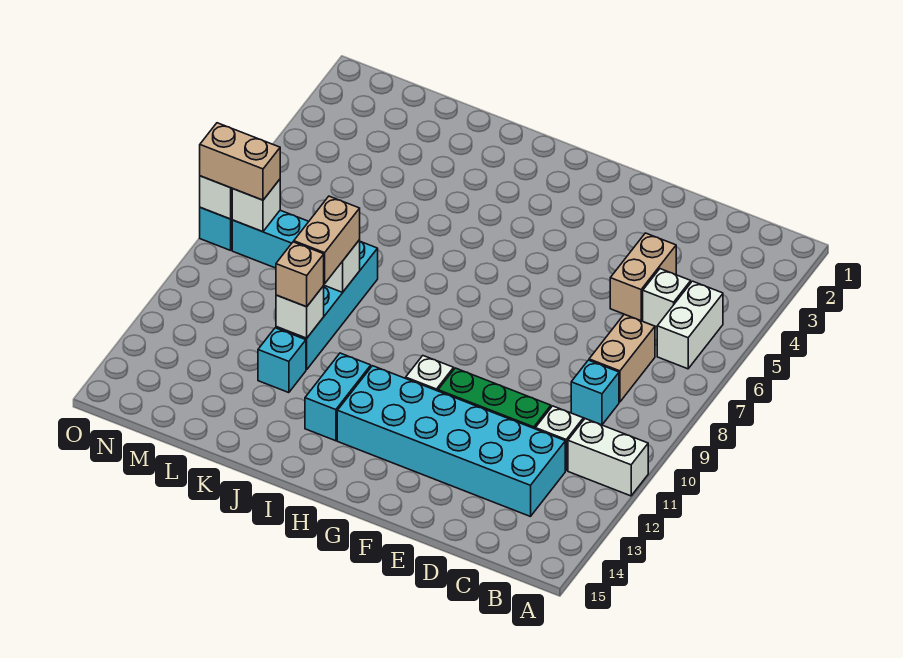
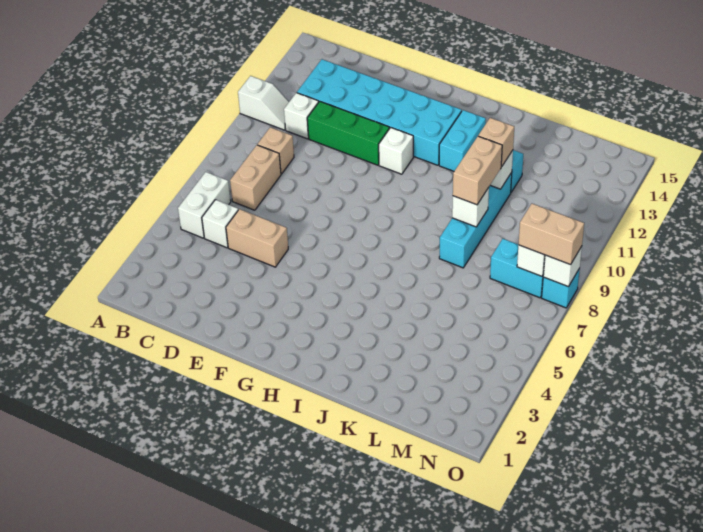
white 1x2 brick [568,419,648,496] -> white 1x2 slope [238,76,289,130]
cyan 1x1 brick [571,360,619,425] -> tan 1x1 brick [257,127,294,174]
tan 1x2 brick [610,233,676,321] -> tan 1x2 brick turned to [226,209,288,267]

